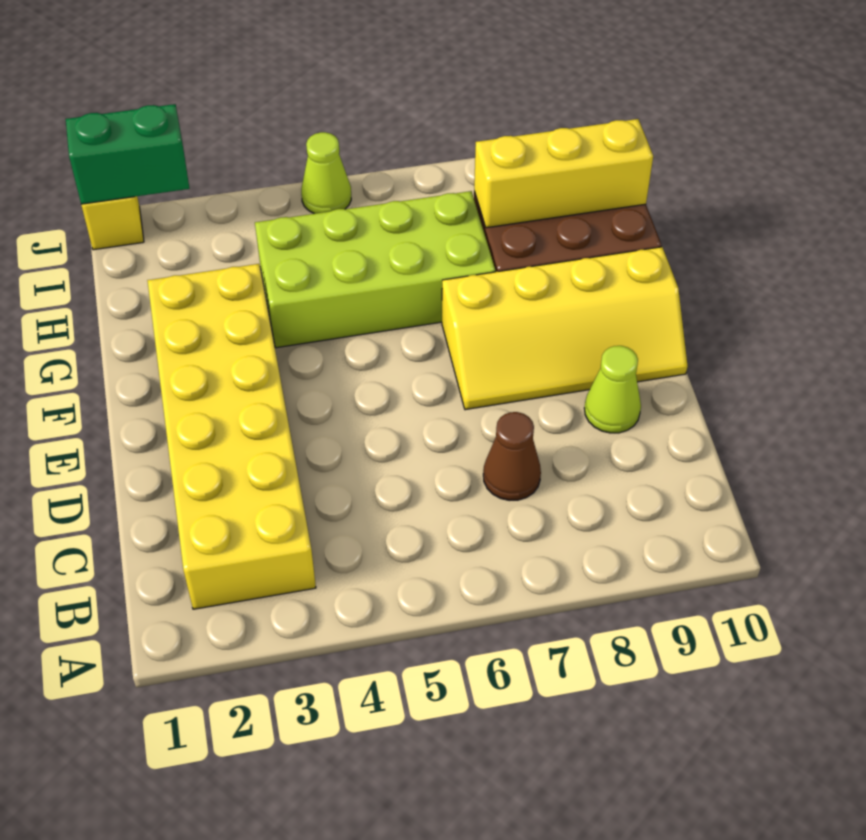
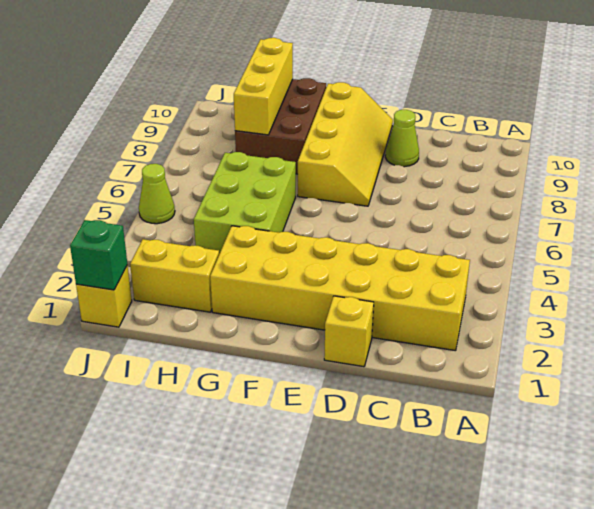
brown 1x1 cone [483,412,541,500] -> none
none -> yellow 1x1 brick [324,296,374,367]
lime 2x4 brick [255,191,495,348] -> lime 2x3 brick [194,152,296,254]
none -> yellow 1x2 brick [130,239,219,312]
green 1x2 brick [66,104,190,204] -> green 1x1 brick [70,220,127,290]

